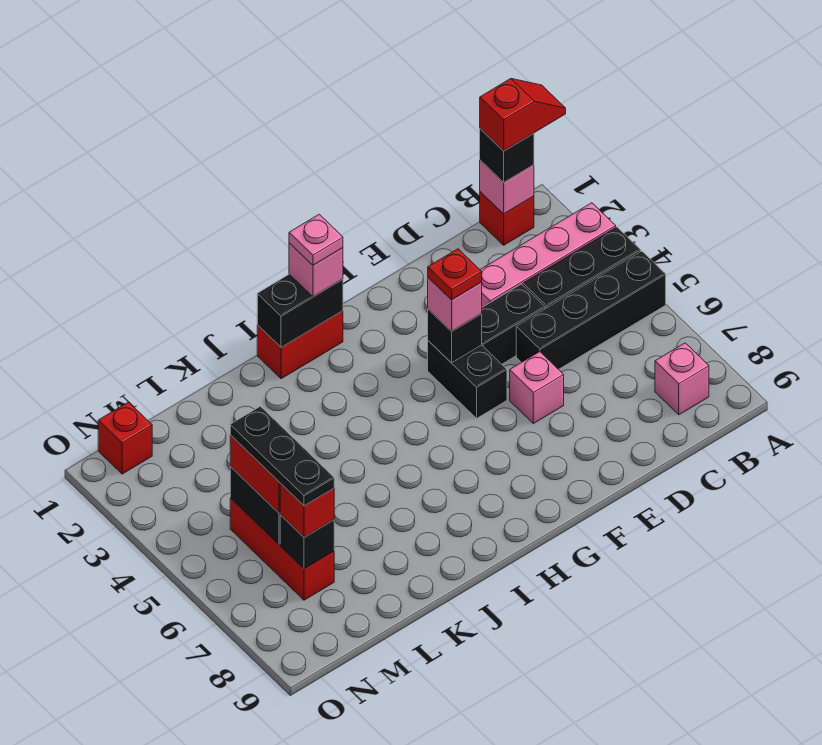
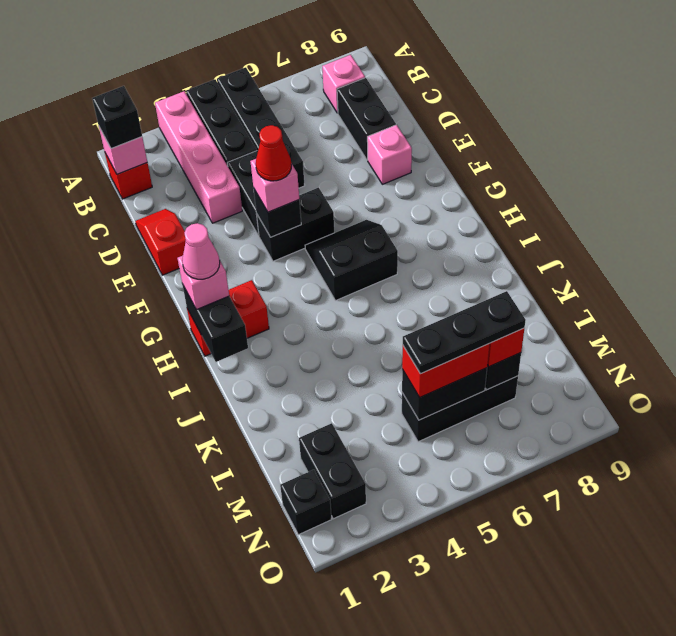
red 1x2 slope [480,79,566,151] -> red 1x2 slope moved to [135,209,186,275]
none -> black 1x2 brick [337,78,396,160]
pink 1x1 brick [510,352,564,424] -> pink 1x1 brick moved to [367,125,412,184]
red 1x1 plate [428,249,482,300] -> red 1x1 cone [256,125,291,181]
none -> black 2x2 slope [305,220,398,301]
red 1x2 brick [257,311,343,379] -> red 1x2 brick turned to [187,280,269,356]
pink 1x1 plate [289,214,343,265] -> pink 1x1 cone [182,223,220,279]
none -> black 1x2 brick [299,423,366,519]
red 1x3 brick [230,498,334,600] -> black 1x3 brick [402,376,518,442]
red 1x1 brick [98,402,152,474] -> black 1x1 brick [280,470,332,535]

